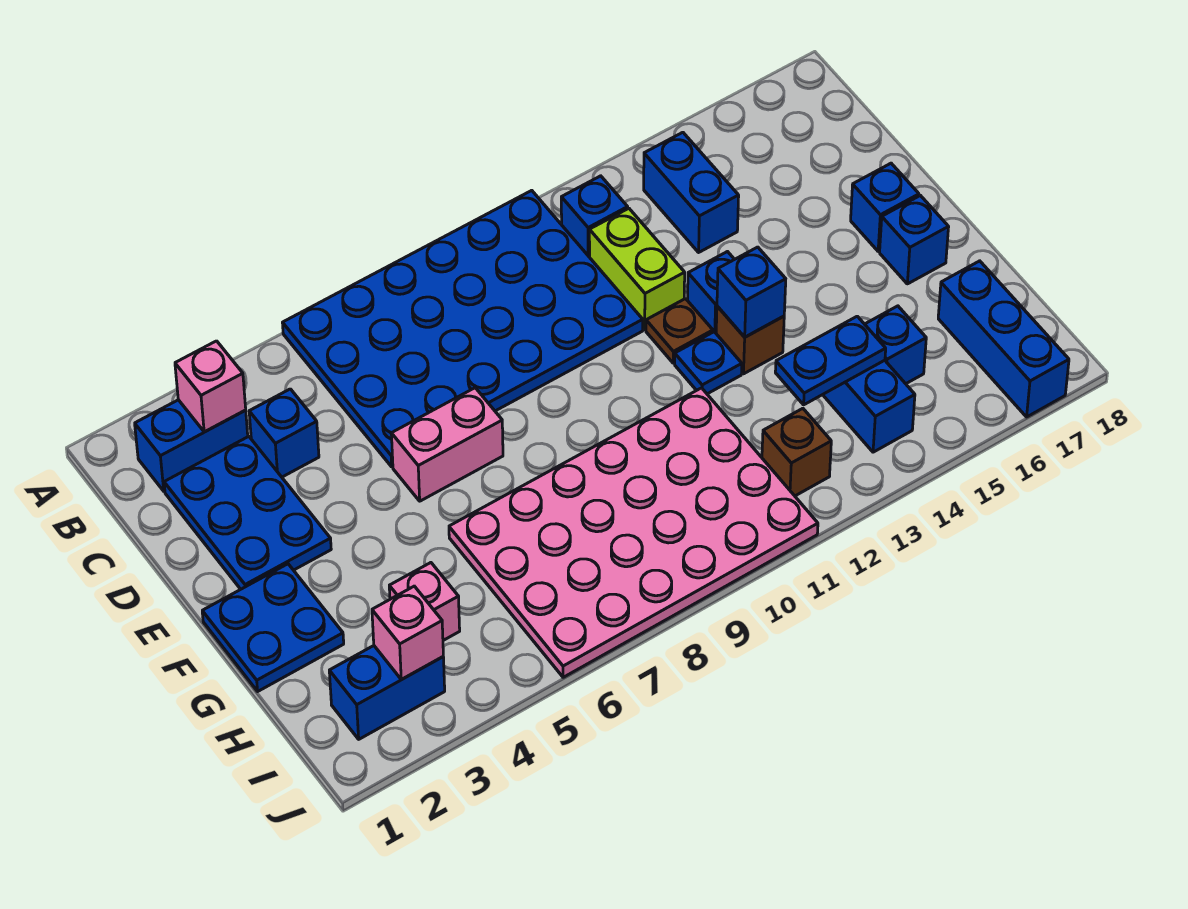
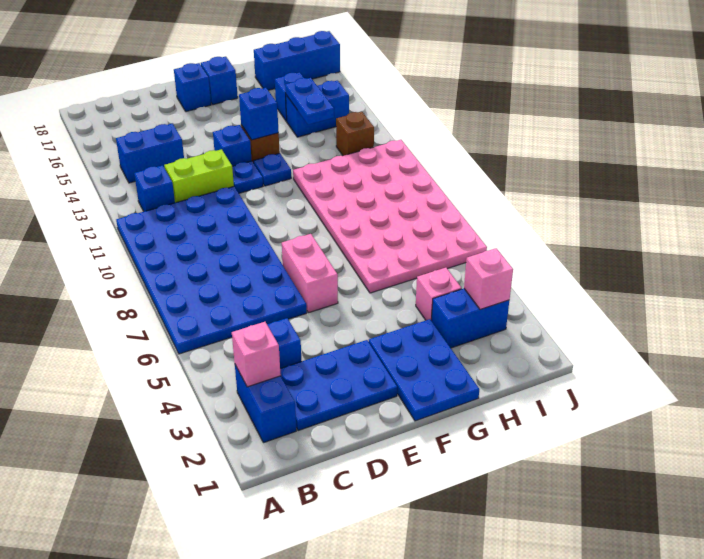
brown 1x1 plate [646,299,713,363] -> blue 1x1 plate [232,161,263,193]
blue 2x2 plate [202,564,344,691] -> blue 2x3 plate [369,319,479,421]
blue 1x2 brick [329,646,445,739] -> blue 1x2 brick turned to [431,289,509,348]

